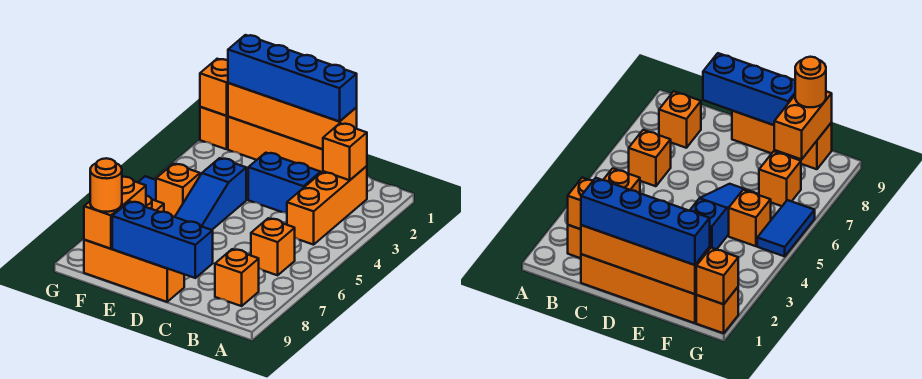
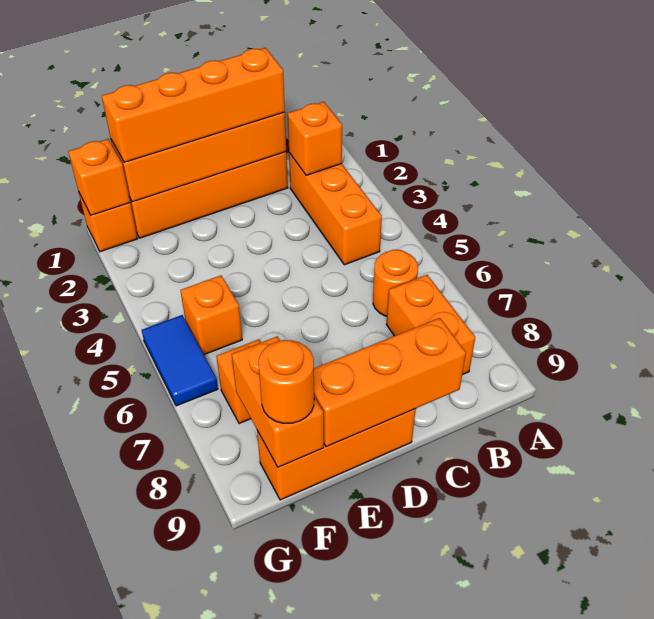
orange 1x1 brick [251,218,295,275] -> orange 1x1 round brick [373,250,418,316]
orange 1x1 brick [215,249,259,306] -> orange 1x2 brick [386,275,475,375]
blue 1x4 brick [228,35,357,122] -> orange 1x4 brick [102,48,285,162]
blue 1x2 brick [248,153,321,213] -> none
blue 1x3 brick [112,201,213,278] -> orange 1x3 brick [314,318,466,447]
blue 1x3 slope [175,158,246,230] -> none

